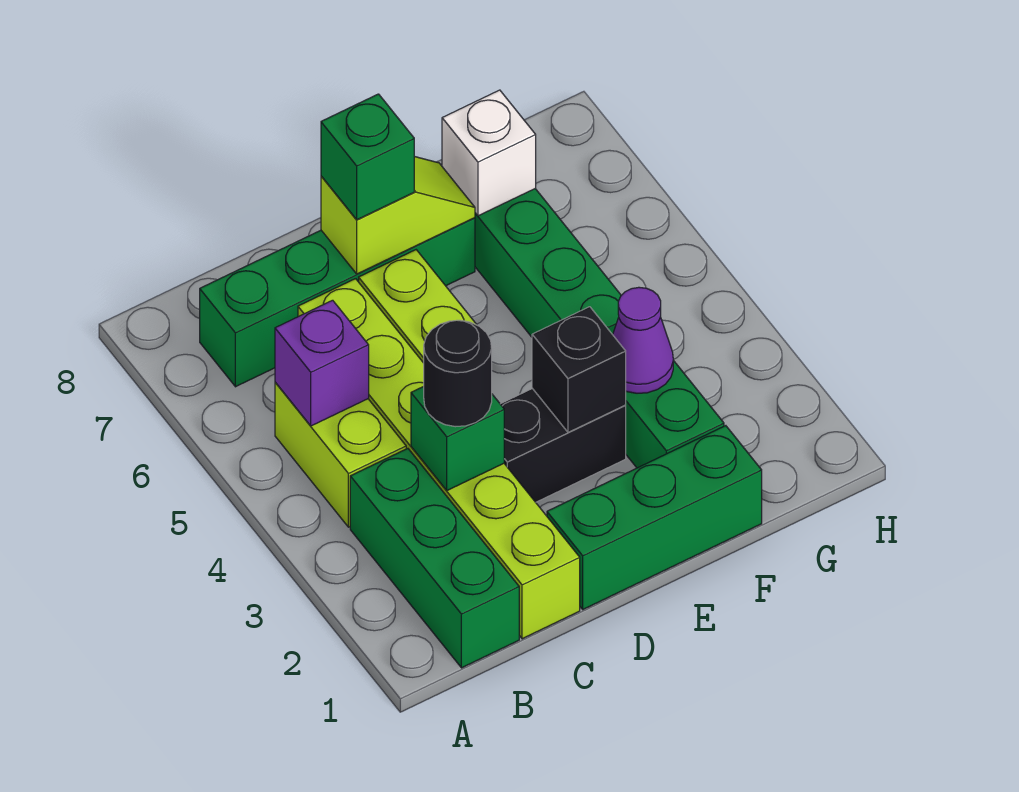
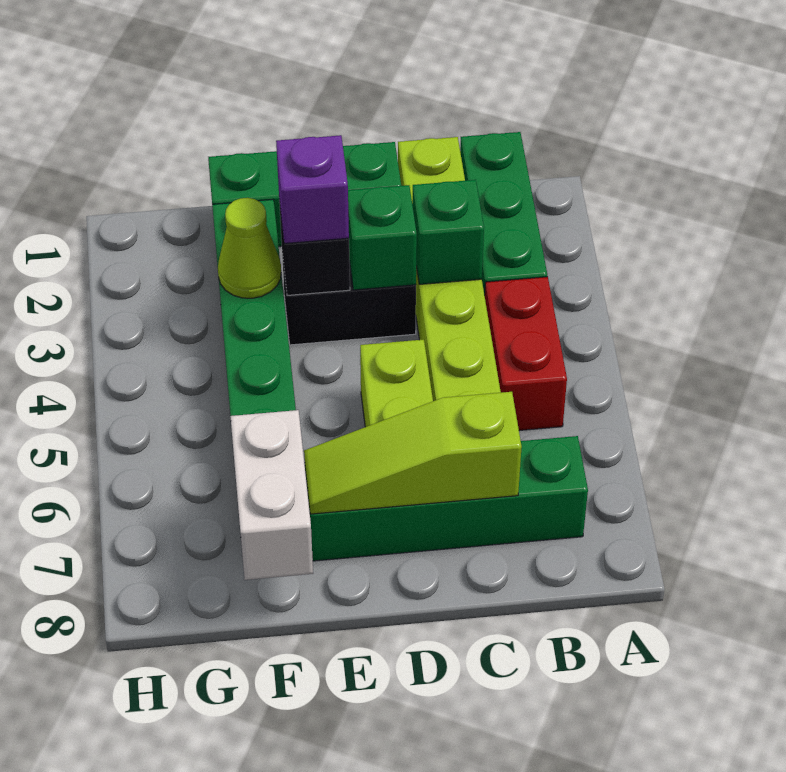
lime 1x2 brick [275,382,406,527] -> red 1x2 brick [485,277,567,430]
purple 1x1 brick [275,300,369,426] -> purple 1x1 brick moved to [276,135,349,244]
black 1x1 round brick [424,320,492,427] -> none
lime 1x2 slope [321,156,475,274] -> lime 1x3 slope [304,392,522,514]
green 1x1 brick [321,94,414,220] -> green 1x1 brick moved to [348,185,417,290]
purple 1x1 cone [613,287,673,393] -> lime 1x1 cone [218,198,281,298]
white 1x1 brick [442,90,536,216] -> white 1x2 brick [230,410,313,580]

